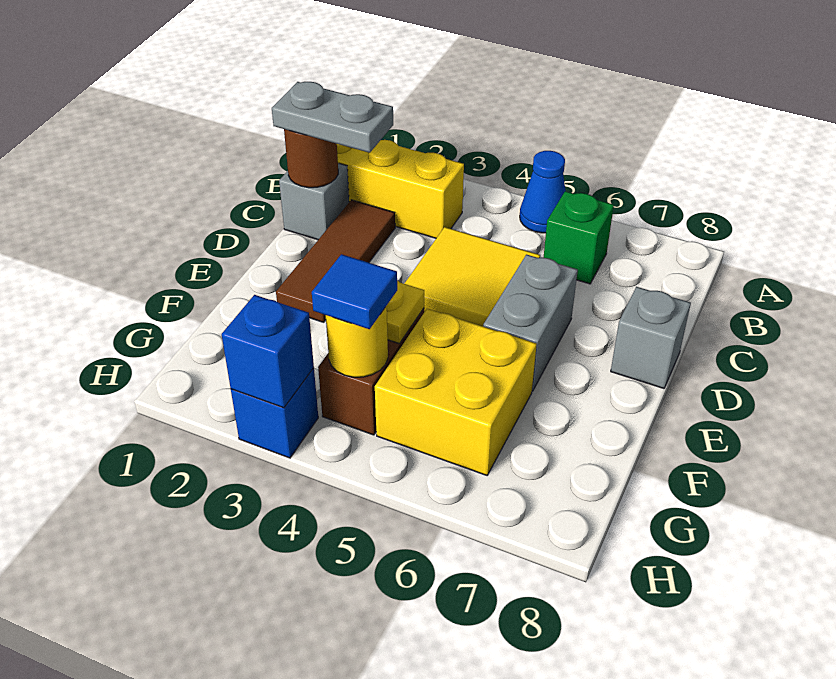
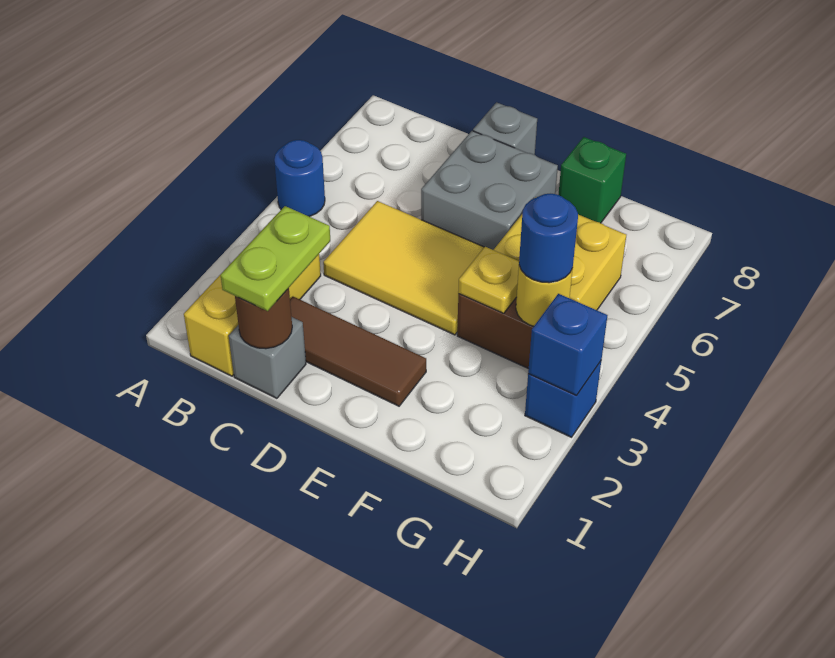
blue 1x1 cone [520,151,566,233] -> blue 1x1 round brick [274,140,325,217]
green 1x1 brick [543,191,614,284] -> green 1x1 brick moved to [558,137,626,223]
grey 1x2 plate [272,82,393,153] -> lime 1x2 plate [221,206,330,311]
yellow 2x2 tile [404,227,540,326] -> yellow 2x3 tile [323,201,484,335]
grey 1x2 brick [483,255,578,391] -> grey 2x2 brick [421,131,558,250]
blue 1x1 tile [312,254,397,329] -> blue 1x1 round brick [519,194,578,283]

